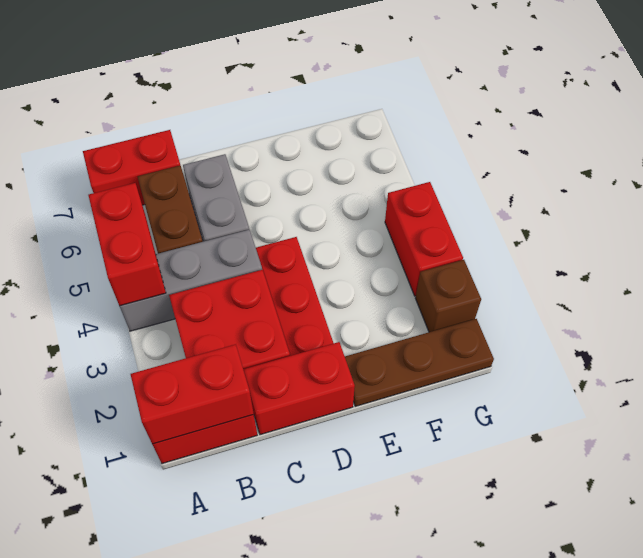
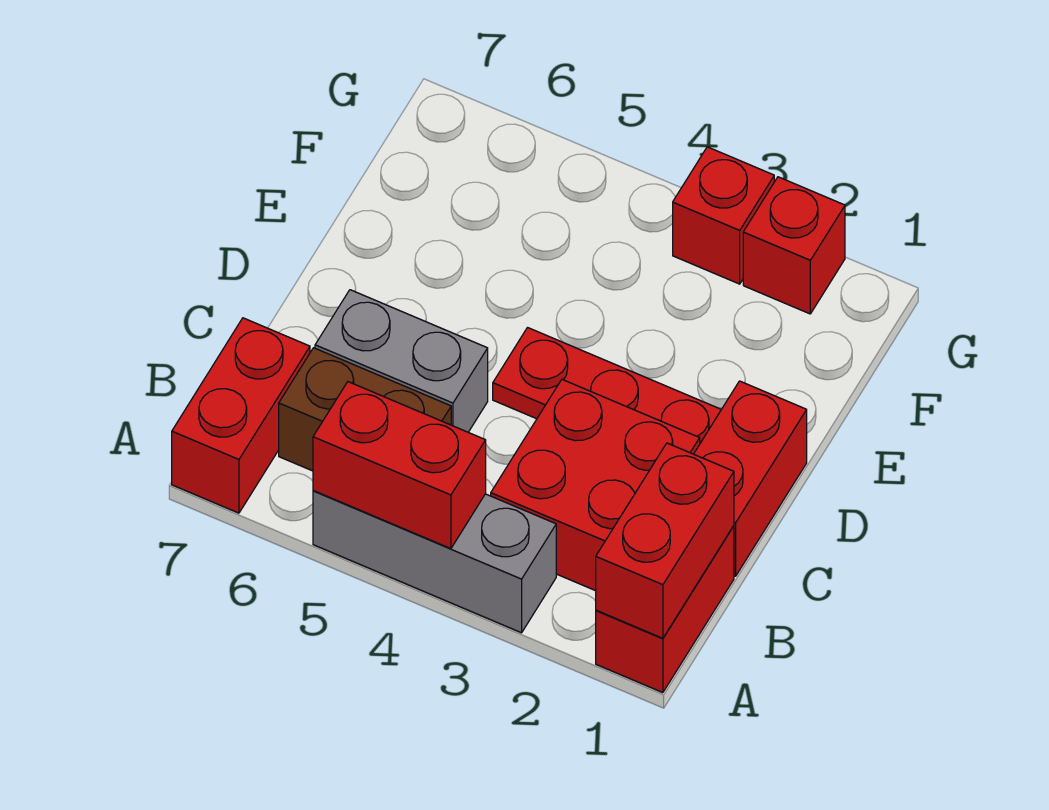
grey 1x3 brick [120,229,262,331] -> grey 1x3 brick turned to [313,491,556,633]
brown 1x3 plate [345,319,494,406] -> none
brown 1x1 brick [415,260,481,332] -> red 1x1 brick [743,177,845,314]
red 1x2 brick [385,182,463,296] -> red 1x1 brick [673,147,774,284]

